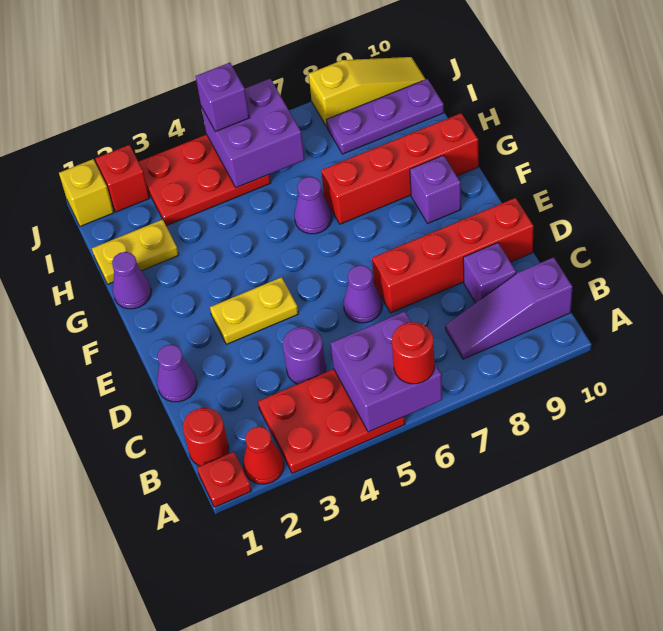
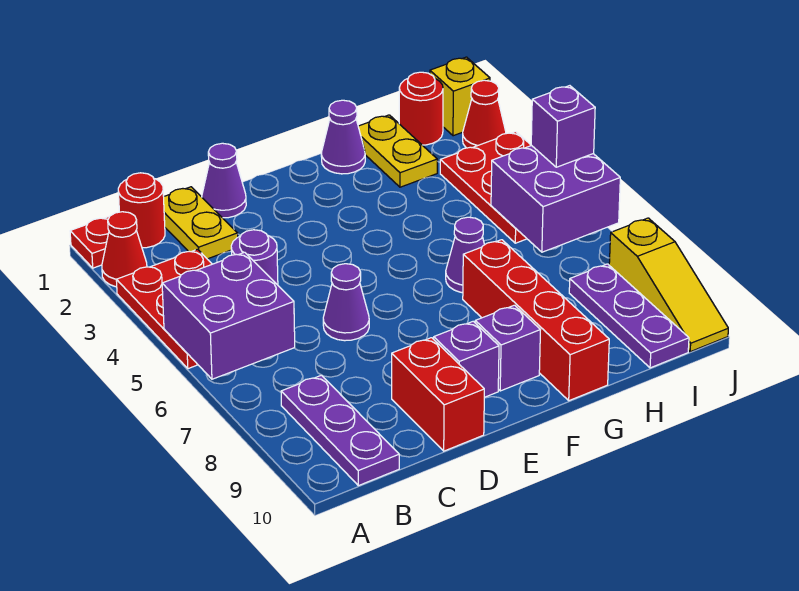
red 1x1 round brick [392,322,434,384] -> red 1x1 round brick moved to [399,72,443,145]
purple 1x3 slope [445,257,573,359] -> purple 1x3 plate [281,375,399,486]
purple 1x1 brick [463,243,516,303] -> purple 1x1 brick moved to [434,321,499,397]
red 1x4 brick [372,198,534,313] -> red 1x2 brick [392,338,484,451]
yellow 1x2 plate [210,277,298,344] -> yellow 1x2 plate moved to [164,187,238,259]
red 1x1 brick [95,145,150,212] -> red 1x1 cone [463,80,506,148]

